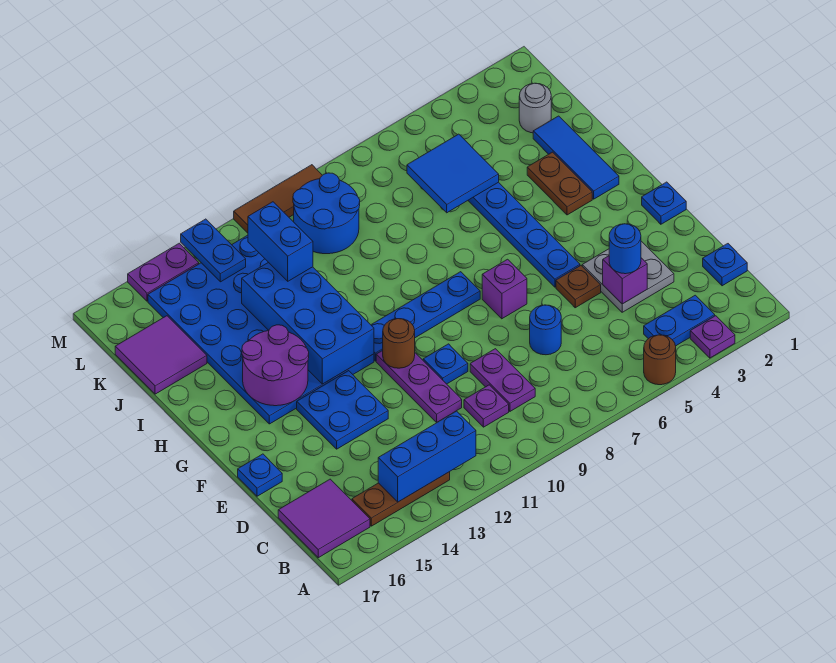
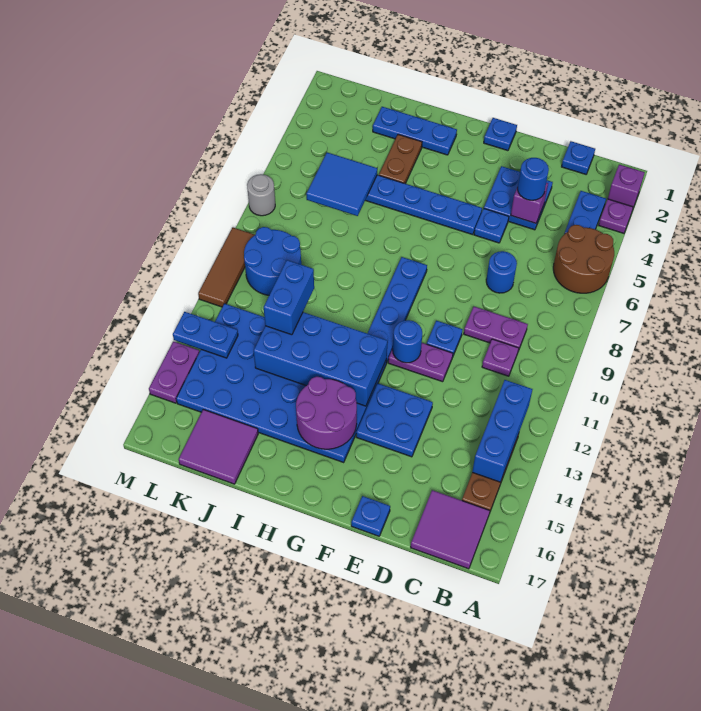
brown 1x1 round brick [644,335,676,385] -> brown 2x2 round brick [553,225,614,293]
grey 2x2 plate [582,241,674,312] -> blue 2x2 plate [484,166,553,230]
purple 1x3 plate [376,350,462,423] -> purple 1x2 plate [388,343,453,382]
brown 1x1 plate [556,266,601,308] -> blue 1x1 plate [474,208,509,243]
purple 1x1 brick [482,259,527,319] -> purple 1x1 brick moved to [608,165,645,207]
brown 1x1 round brick [383,319,415,368] -> blue 1x1 round brick [393,320,422,363]
blue 1x3 tile [533,116,619,199] -> blue 1x3 plate [373,107,457,155]
brown 1x2 plate [527,152,592,215] -> brown 1x2 plate turned to [379,134,422,184]
blue 1x2 brick [248,202,313,281] -> blue 1x2 brick turned to [264,260,314,335]
grey 1x1 round brick [519,83,551,133] -> grey 1x1 round brick moved to [247,174,275,216]

